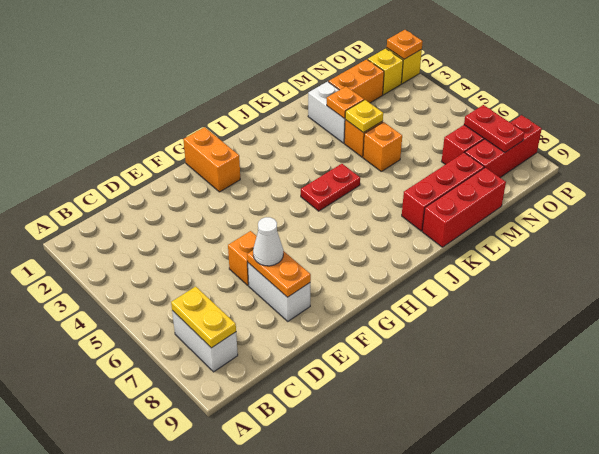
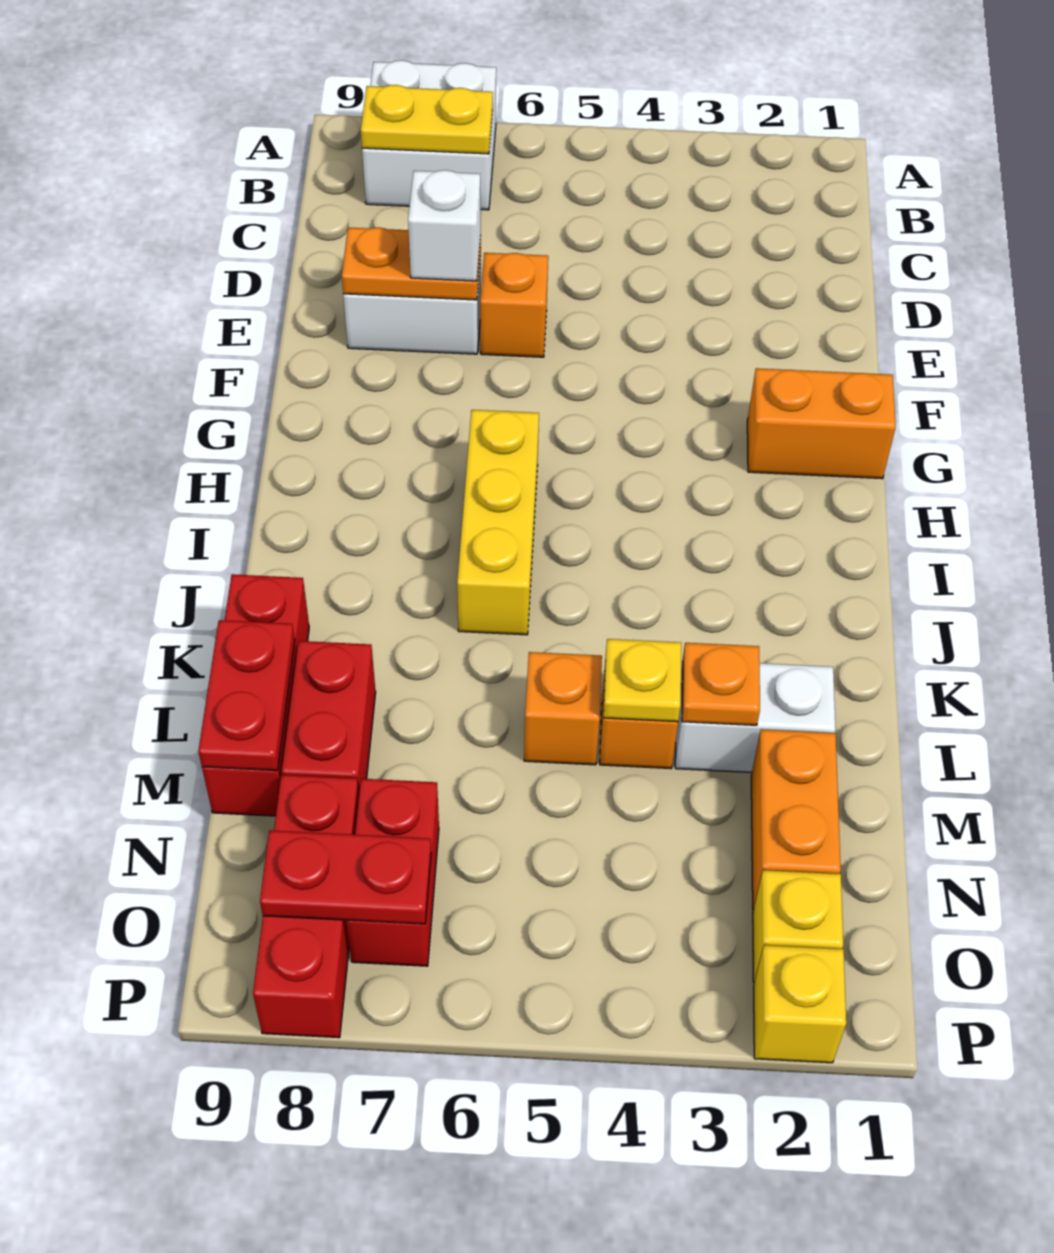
white 1x2 brick [172,311,238,372] -> white 2x2 brick [362,60,496,210]
white 1x1 cone [253,217,283,266] -> white 1x1 brick [408,170,481,281]
none -> yellow 1x3 brick [457,410,539,635]
red 1x2 plate [301,164,360,211] -> red 1x2 plate moved to [198,620,295,771]
red 1x3 brick [402,153,484,231] -> red 1x2 brick [282,641,376,793]
orange 1x1 plate [387,30,423,59] -> none

